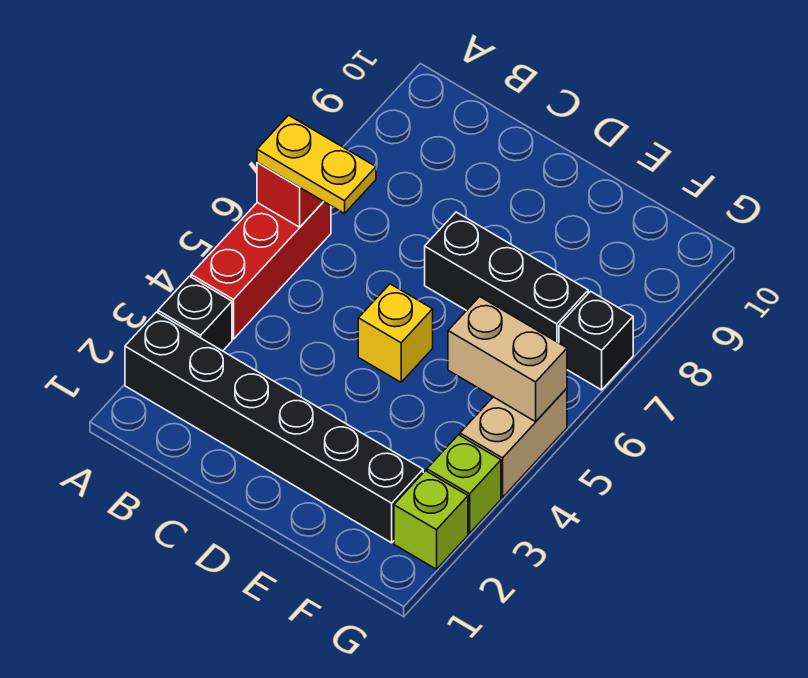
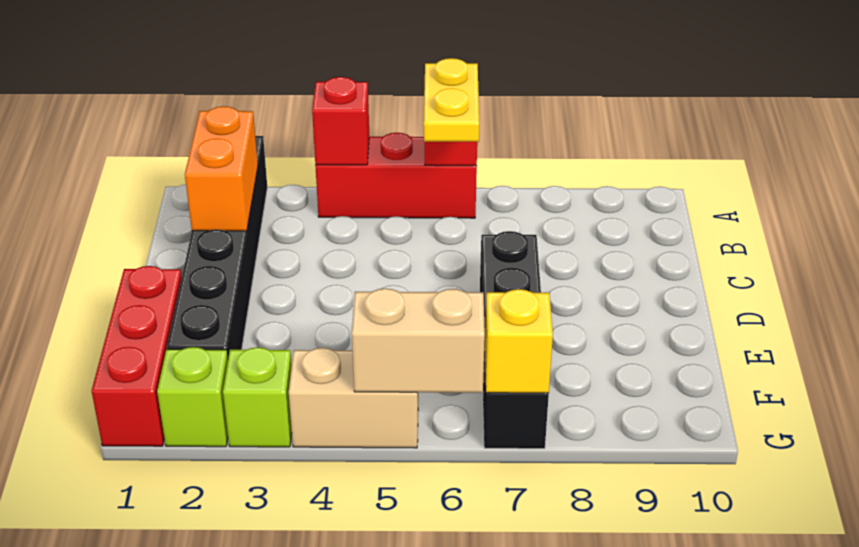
black 1x1 brick [158,276,232,351] -> none
none -> red 1x1 brick [312,77,369,165]
none -> orange 1x2 brick [185,106,258,231]
yellow 1x1 brick [358,284,433,382] -> yellow 1x1 brick moved to [485,289,553,393]
none -> red 1x3 brick [92,266,182,446]
tan 1x2 brick [448,297,567,422] -> tan 1x2 brick turned to [352,288,485,393]

